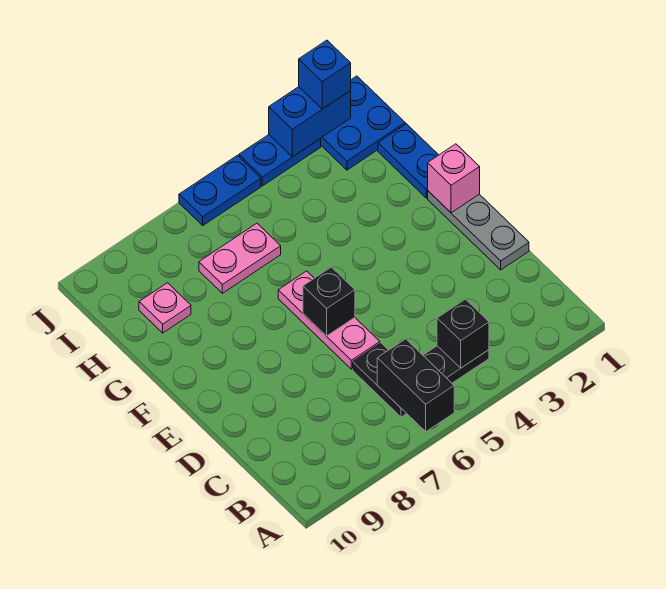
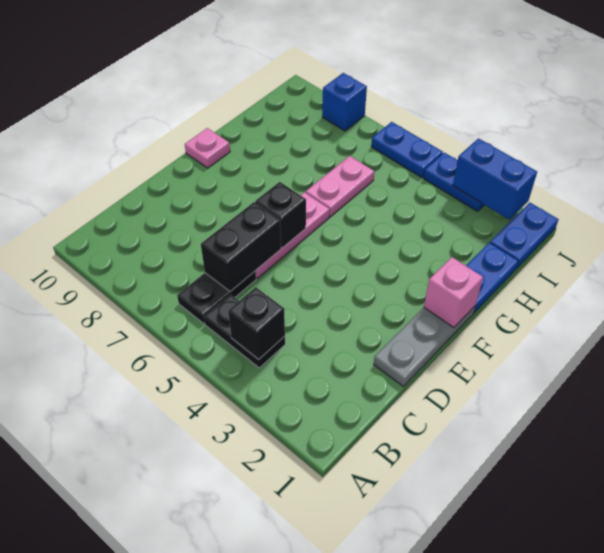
black 1x2 brick [377,339,454,432] -> black 1x2 brick moved to [201,202,281,291]
pink 1x2 plate [199,223,281,293] -> pink 1x2 plate turned to [306,156,374,217]
pink 1x1 plate [139,283,191,333] -> pink 1x1 plate moved to [185,128,230,168]
blue 2x2 plate [320,76,405,170] -> blue 1x2 plate [490,203,559,268]
blue 1x1 brick [299,40,351,109] -> blue 1x1 brick moved to [322,73,367,131]

